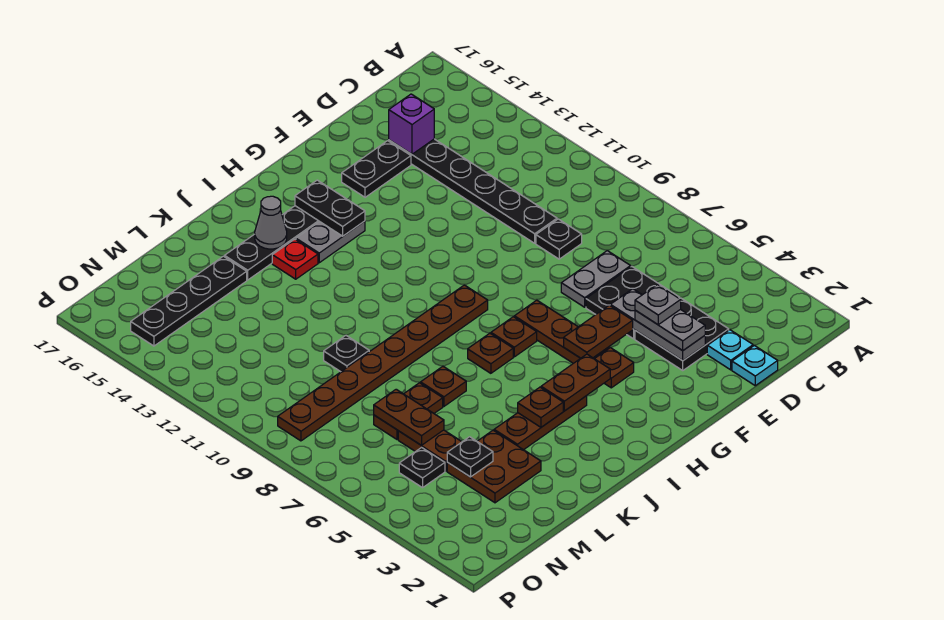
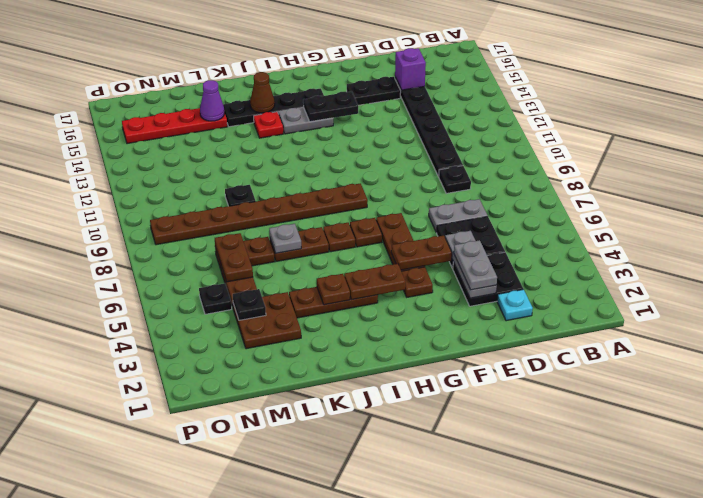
cyan 1x1 plate [732,346,778,386] -> none
grey 1x1 plate [635,285,681,325] -> grey 1x1 plate moved to [269,224,301,253]
black 1x2 plate [295,180,365,236] -> black 1x2 plate turned to [303,91,358,122]
grey 1x1 cone [255,196,287,249] -> brown 1x1 cone [250,72,275,113]
brown 1x1 plate [421,366,466,406] -> brown 1x2 plate [270,227,329,261]
black 1x4 plate [131,256,247,346] -> red 1x4 plate [122,108,227,144]
none -> purple 1x1 cone [200,80,225,121]

